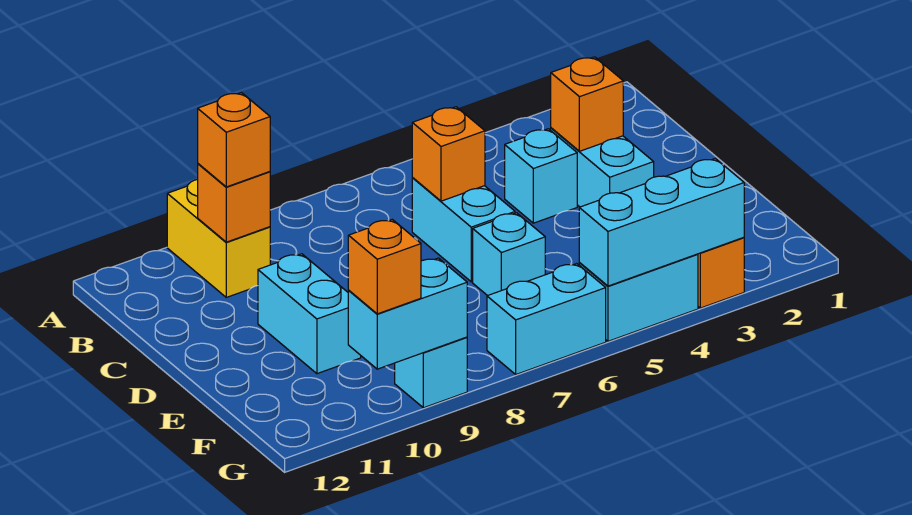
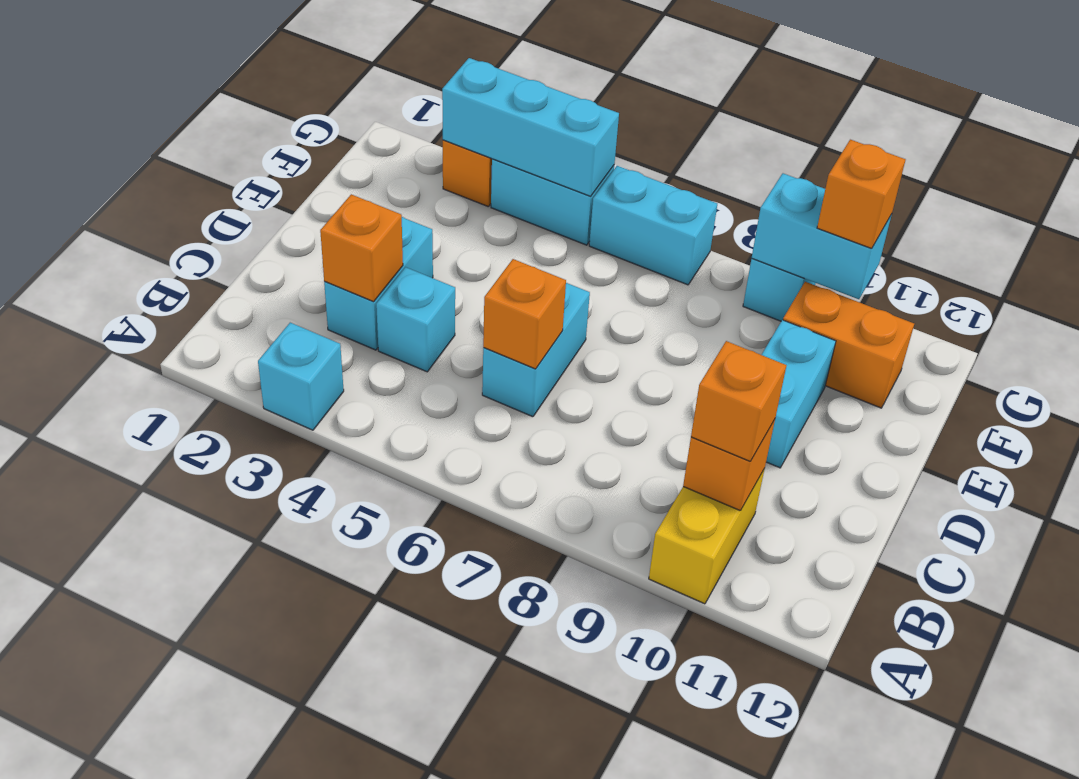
cyan 1x1 brick [473,213,545,296] -> cyan 1x1 brick moved to [258,323,344,430]
none -> orange 1x2 brick [783,282,914,408]

